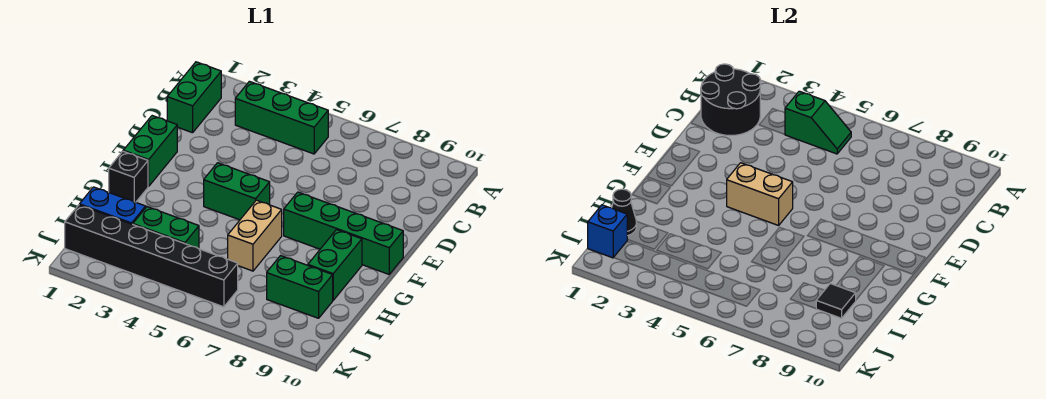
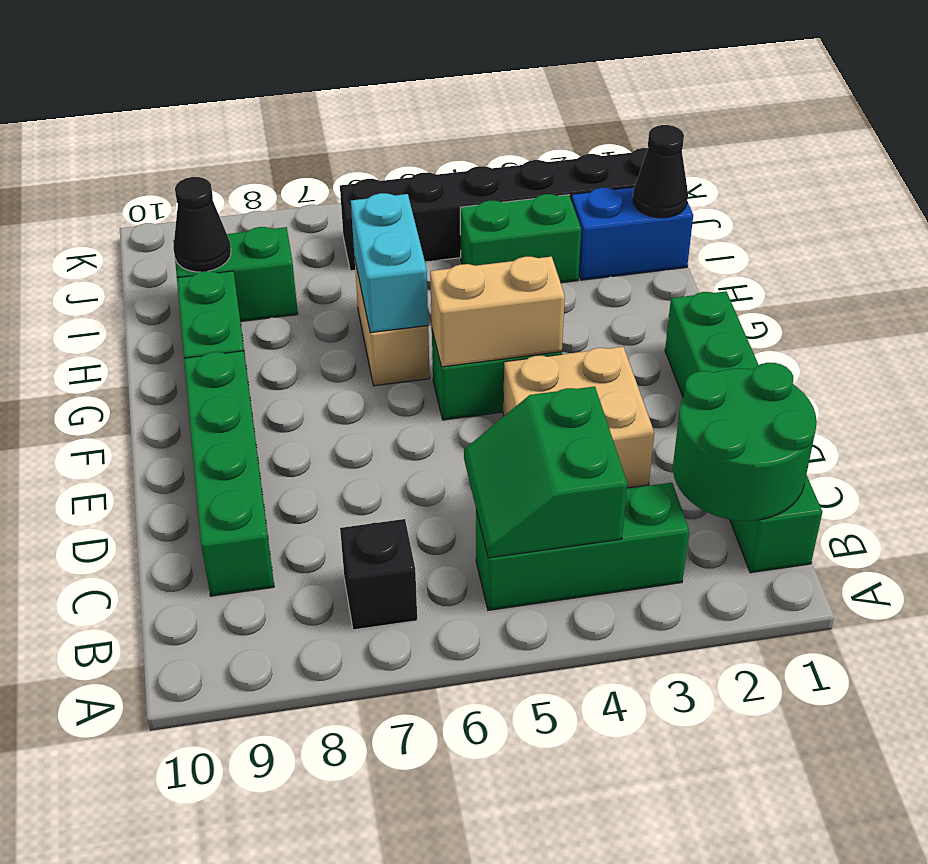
black 2x2 round brick [701,64,760,136] -> green 2x2 round brick [673,363,817,521]
green 1x2 slope [785,91,851,154] -> green 2x2 slope [464,386,627,558]
none -> tan 2x2 brick [503,347,654,488]
green 1x4 brick [284,192,403,274] -> green 1x4 brick turned to [184,351,274,596]
black 1x1 brick [109,151,148,202] -> black 1x1 brick moved to [340,519,417,630]
none -> cyan 1x2 brick [351,193,428,333]
black 1x1 tile [816,283,856,318] -> black 1x1 cone [173,177,231,272]
blue 1x1 brick [588,205,627,258] -> none

